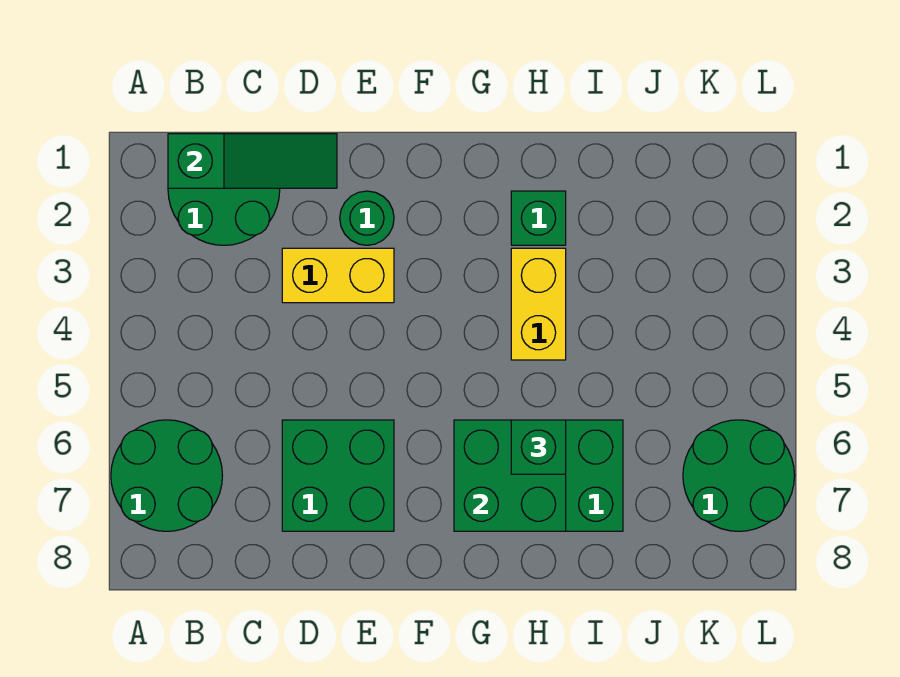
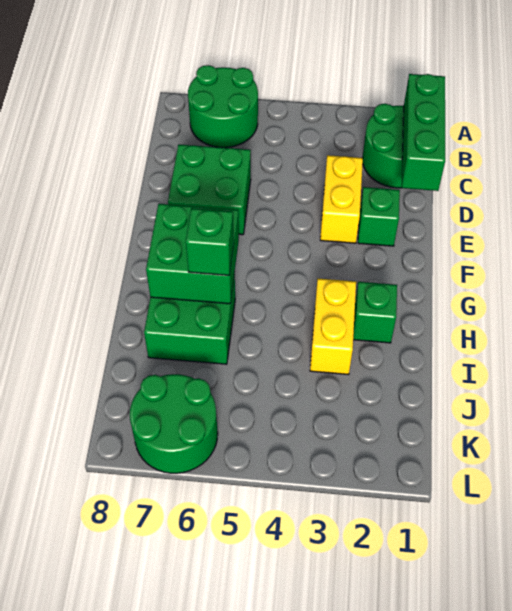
green 1x3 slope [168,134,337,188] -> green 1x3 brick [402,74,445,191]
green 1x1 round brick [340,191,394,245] -> green 1x1 brick [358,187,400,246]
yellow 1x2 brick [511,248,566,360] -> yellow 1x2 brick turned to [310,279,356,375]

